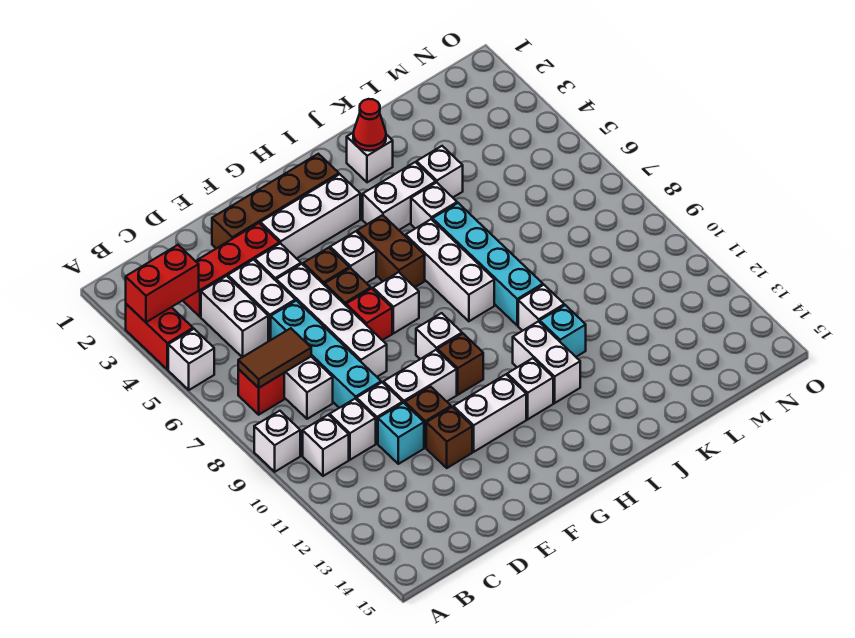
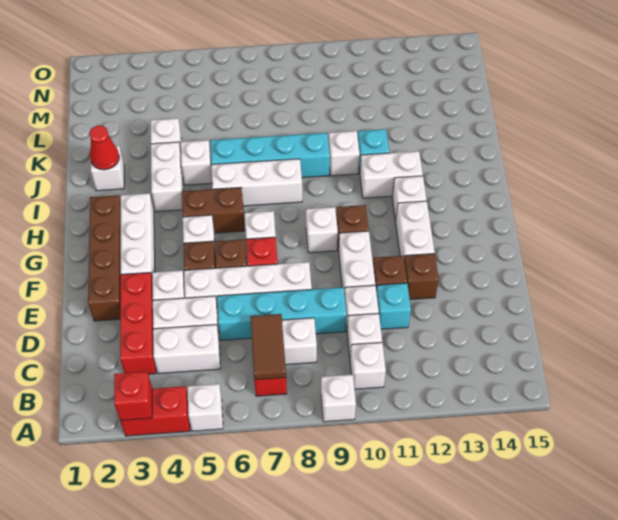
red 1x2 brick [126,245,199,322] -> red 1x1 brick [114,371,152,420]

